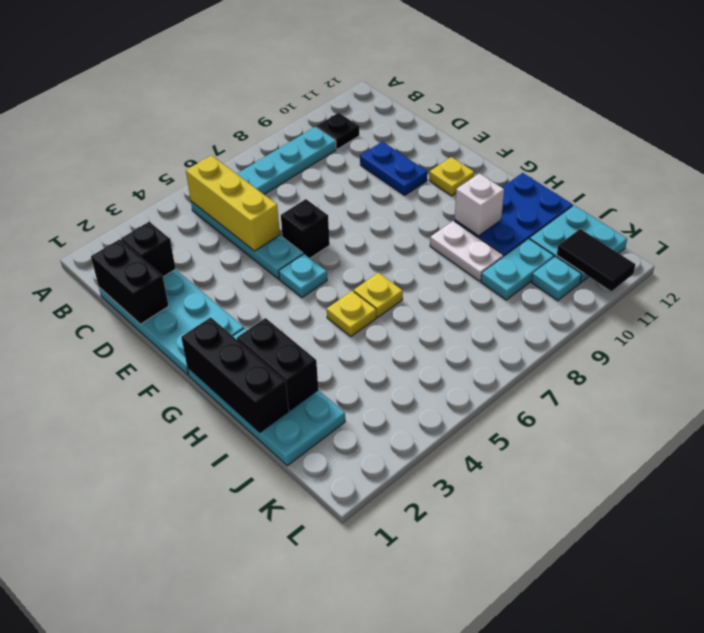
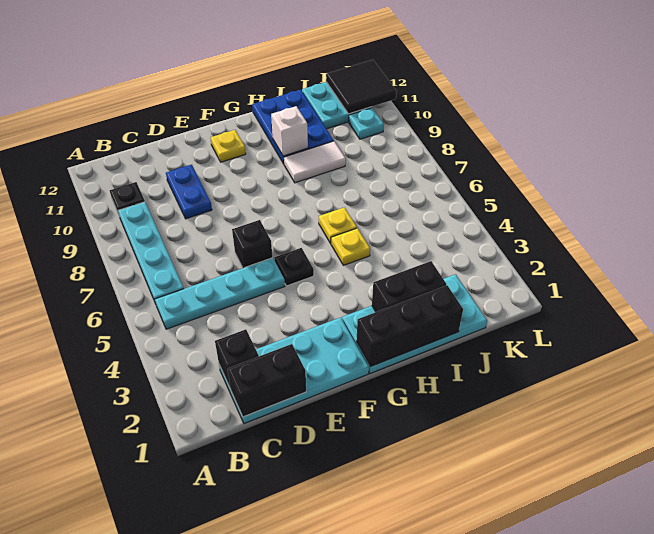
yellow 1x3 brick [186,155,280,251] -> none
blue 1x2 plate [360,142,427,195] -> blue 1x2 plate turned to [166,165,212,219]
cyan 1x1 plate [279,254,327,298] -> black 1x1 plate [274,248,314,286]
white 1x2 plate [430,221,504,281] -> white 1x2 tile [284,141,346,183]
cyan 1x2 plate [481,239,554,300] -> none
black 1x2 tile [557,229,635,291] -> black 2x2 tile [326,60,397,114]

